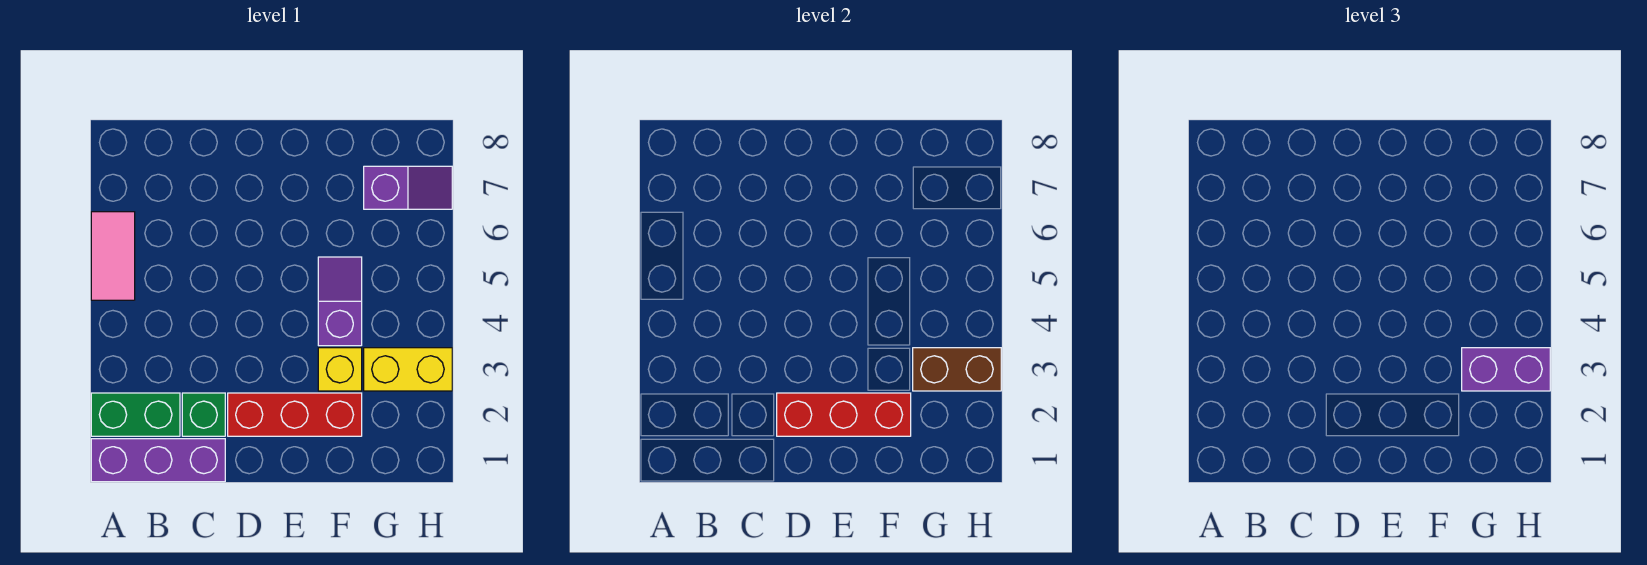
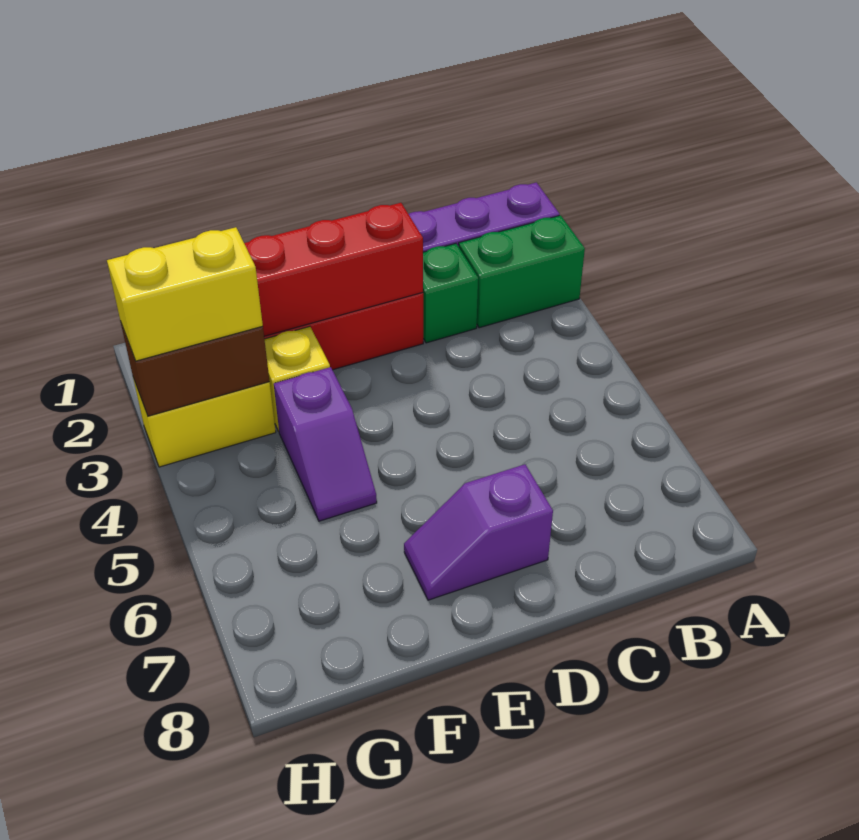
pink 1x2 tile [91,212,135,300] -> none
purple 1x2 brick [1462,348,1550,391] -> yellow 1x2 brick [107,227,263,361]
purple 1x2 slope [364,166,452,209] -> purple 1x2 slope moved to [404,464,553,600]

